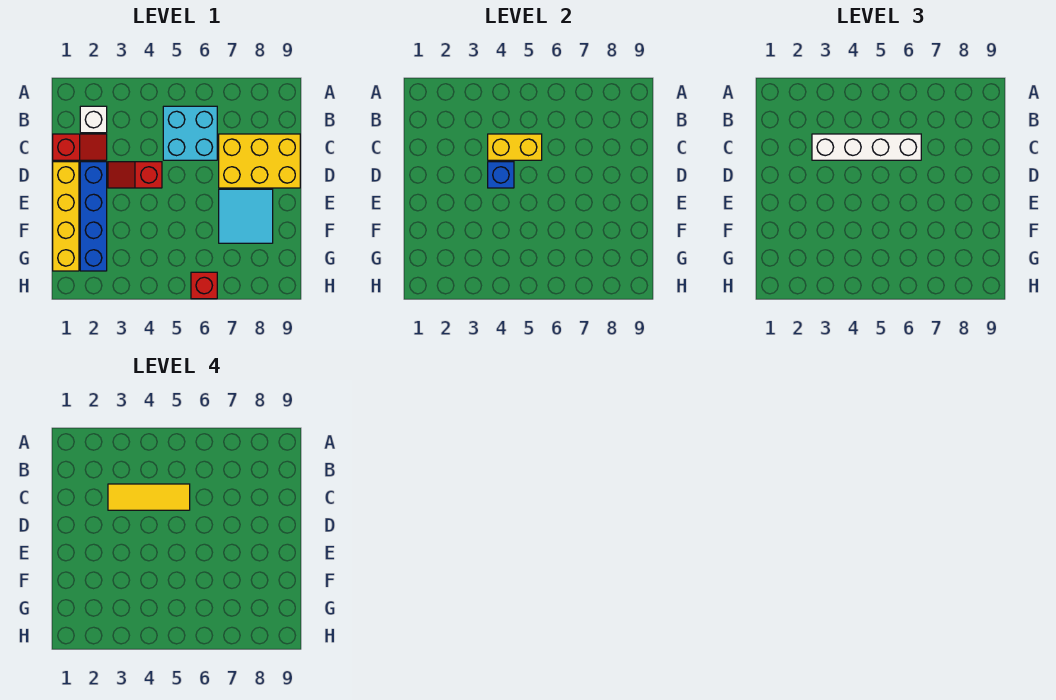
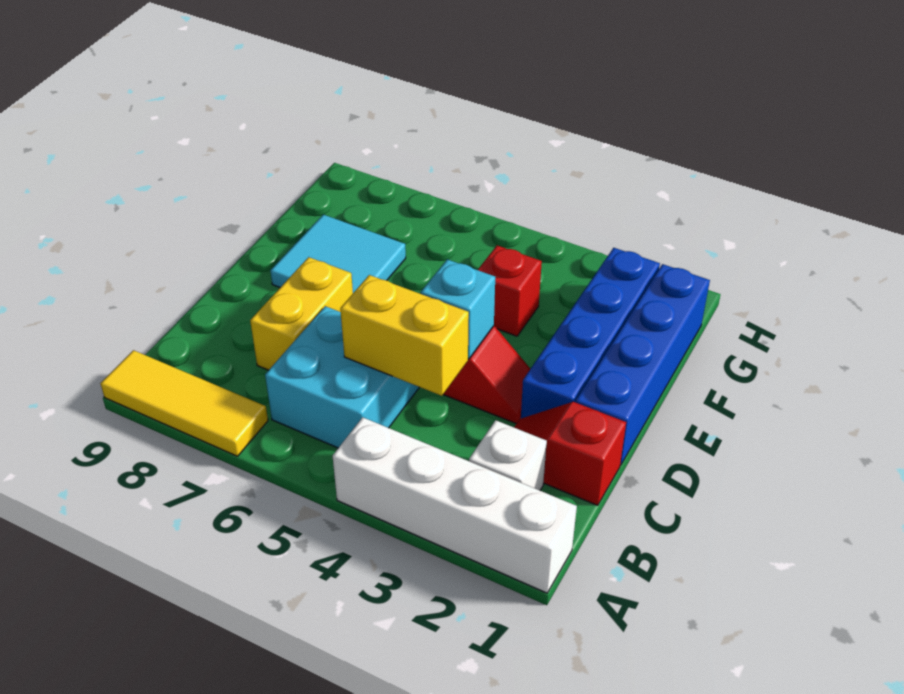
white 1x4 brick [812,134,921,160] -> white 1x4 brick moved to [333,417,577,593]
yellow 1x3 tile [108,484,190,510] -> yellow 1x3 tile moved to [101,350,268,456]
yellow 2x3 brick [219,134,300,188] -> yellow 1x2 brick [250,257,353,370]
yellow 1x4 brick [53,162,79,271] -> blue 1x4 brick [576,264,710,465]
blue 1x1 brick [488,162,514,188] -> cyan 1x1 brick [421,259,495,359]
red 1x1 brick [191,272,217,299] -> red 1x1 brick moved to [478,246,542,336]

